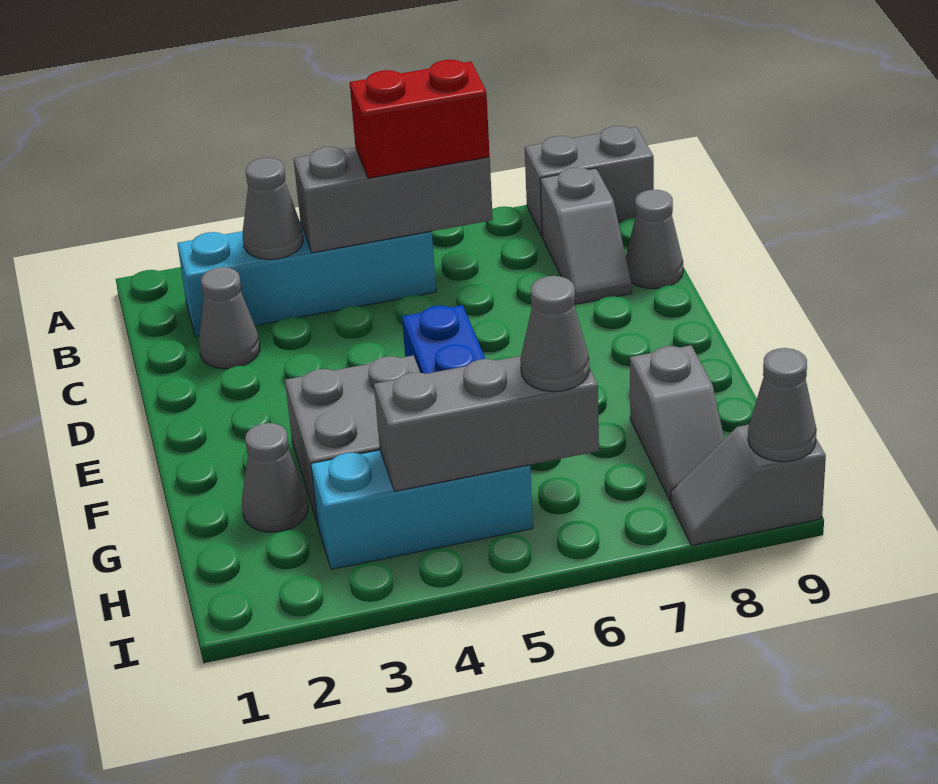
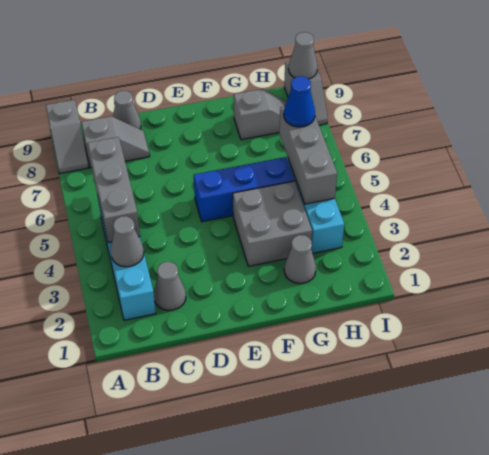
grey 1x2 brick [525,126,654,236] -> grey 1x2 slope [46,100,89,173]
red 1x2 brick [350,60,490,178] -> none
grey 1x1 cone [520,276,589,392] -> blue 1x1 cone [284,76,315,127]

